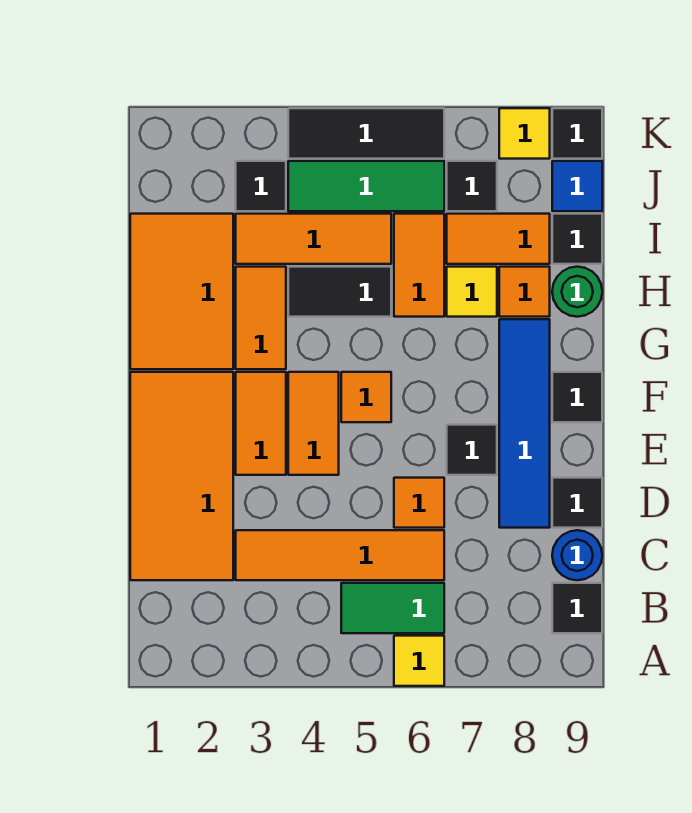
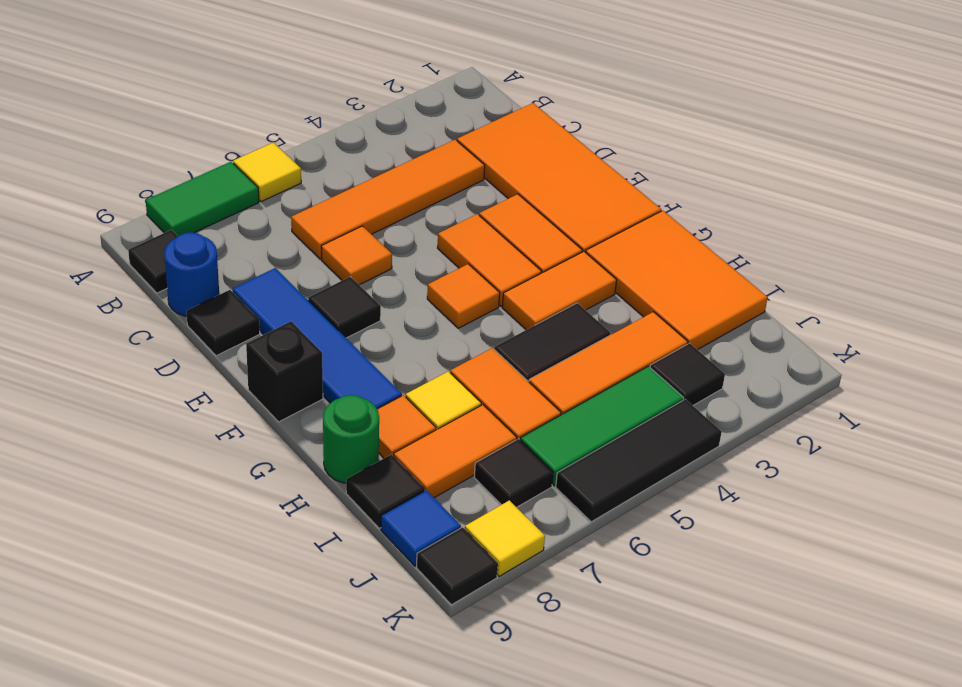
green 1x2 tile [341,583,444,633] -> green 1x2 tile moved to [146,162,259,236]
black 1x1 tile [552,372,602,422] -> black 1x1 brick [246,321,323,422]
orange 1x2 tile [236,267,286,369] -> orange 1x2 tile turned to [502,252,617,330]

